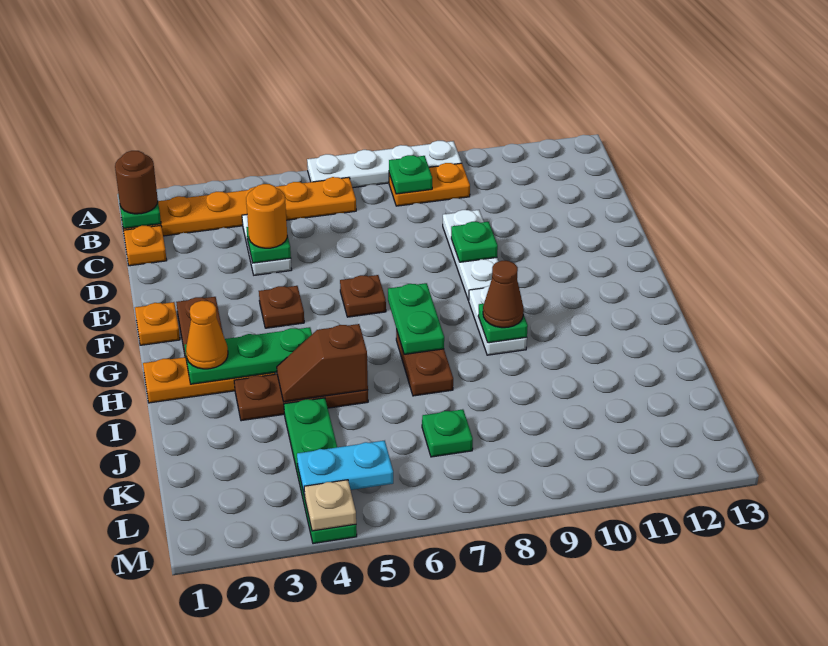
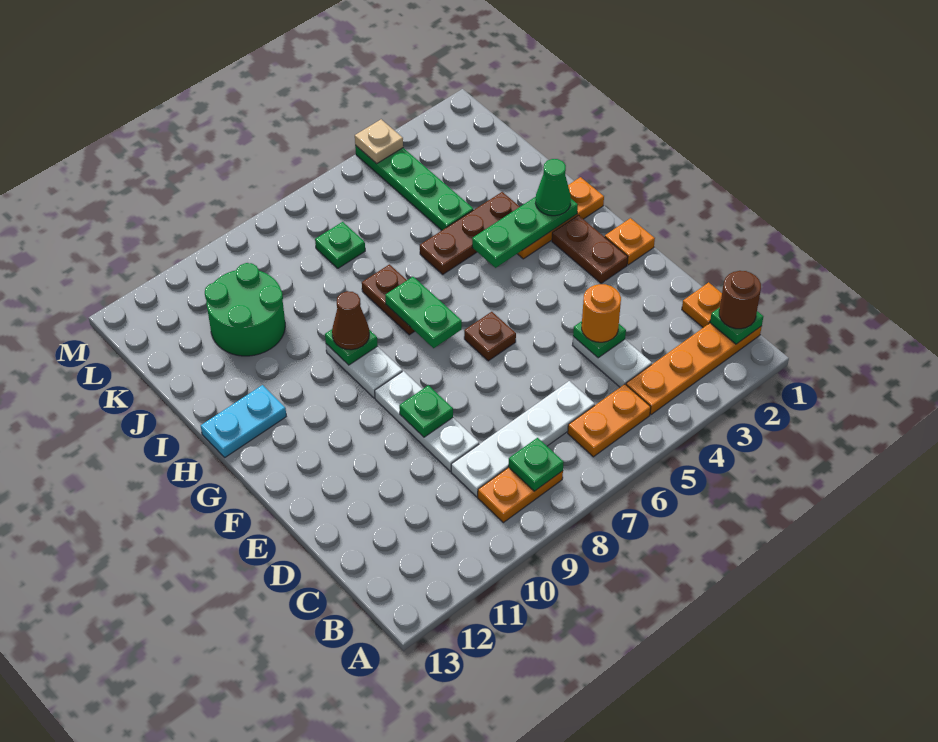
white 1x4 plate [307,141,462,188] -> white 1x4 plate moved to [451,381,595,497]
brown 1x1 plate [259,286,304,328] -> none
orange 1x1 cone [186,301,228,369] -> green 1x1 cone [536,159,571,216]
brown 1x2 slope [277,324,368,402] -> none
none -> green 2x2 round brick [205,263,285,356]
cyan 1x2 plate [297,441,393,496] -> cyan 1x2 plate moved to [201,385,286,457]

